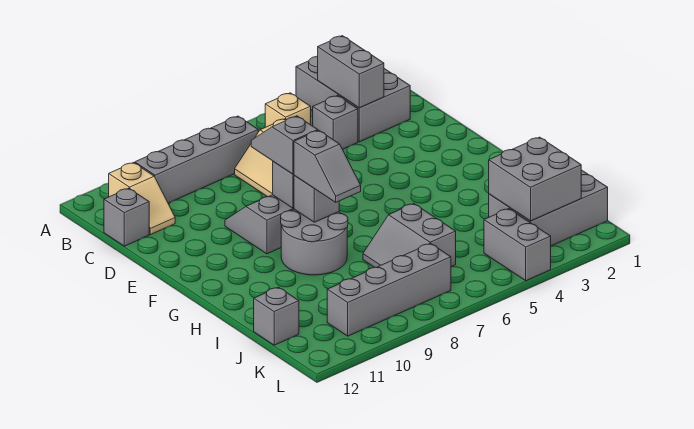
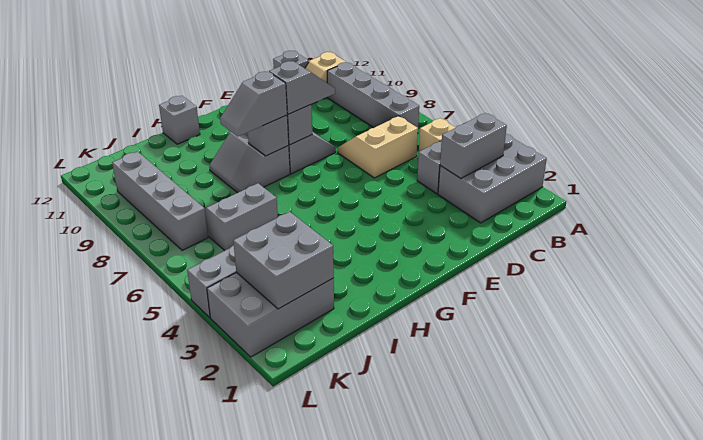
grey 2x2 round brick [281,209,348,275] -> grey 2x2 slope [209,132,290,193]
grey 2x3 brick [489,170,608,246] -> grey 2x3 brick turned to [207,273,334,357]
grey 1x1 brick [254,287,299,345] -> grey 1x1 brick moved to [159,96,200,144]

